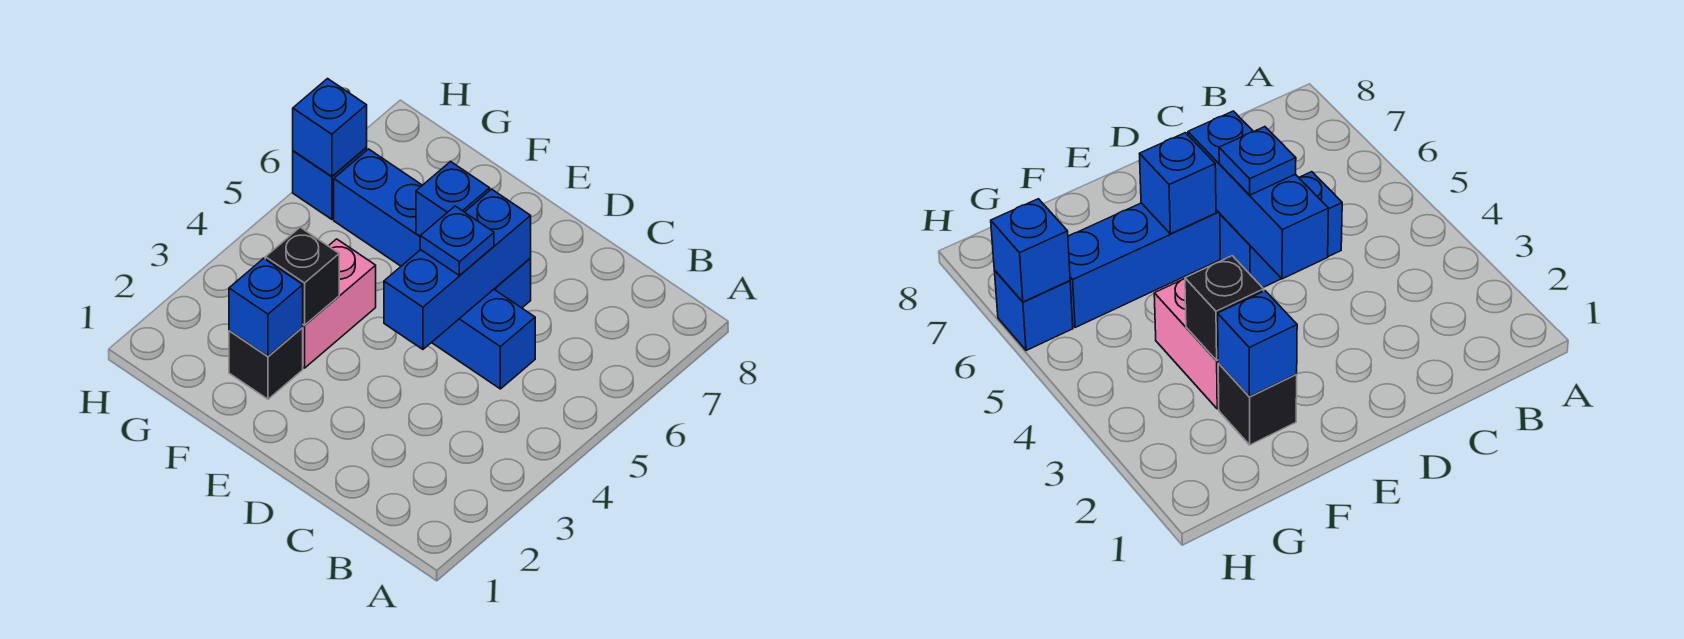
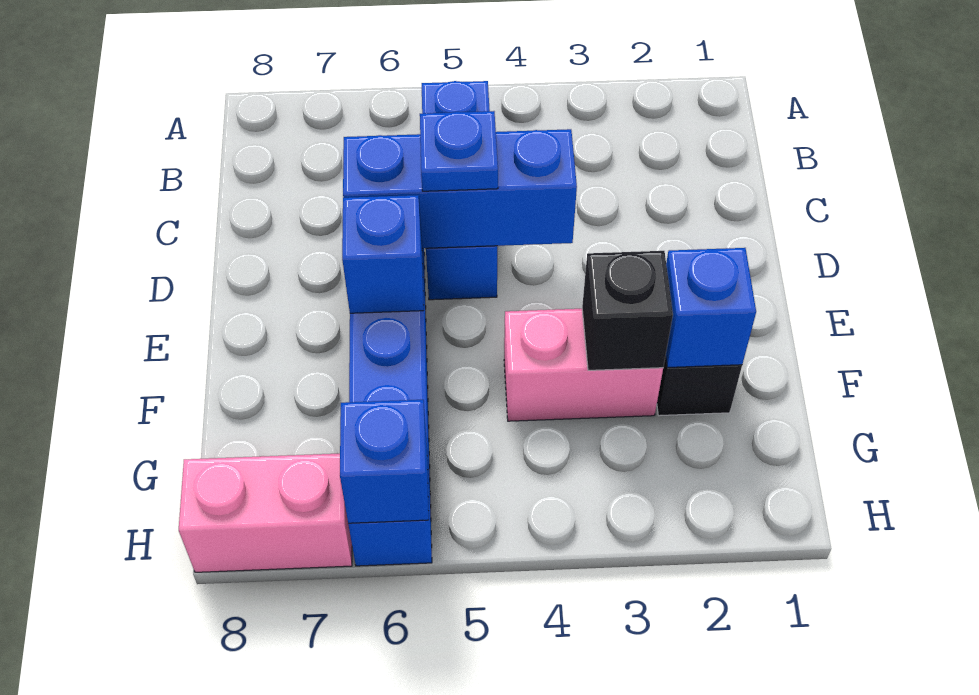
blue 1x2 brick [432,290,535,389] -> blue 1x3 brick [422,81,497,300]
none -> pink 1x2 brick [179,453,352,572]

